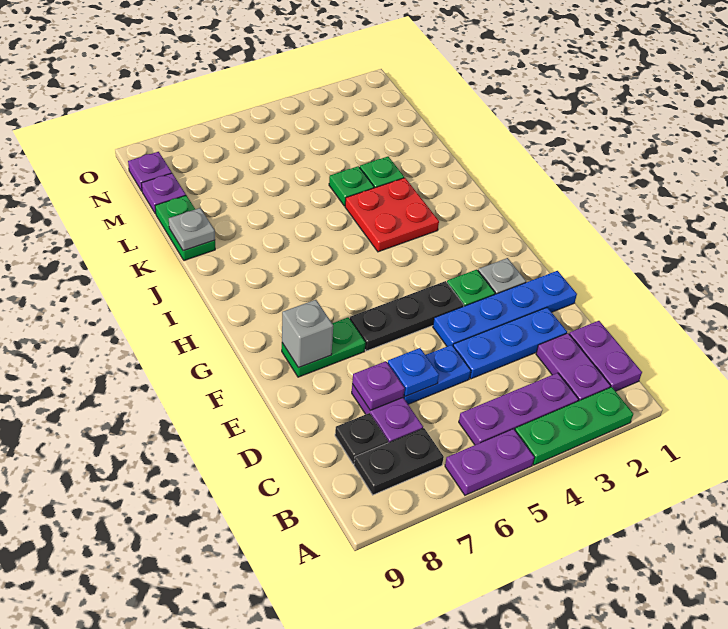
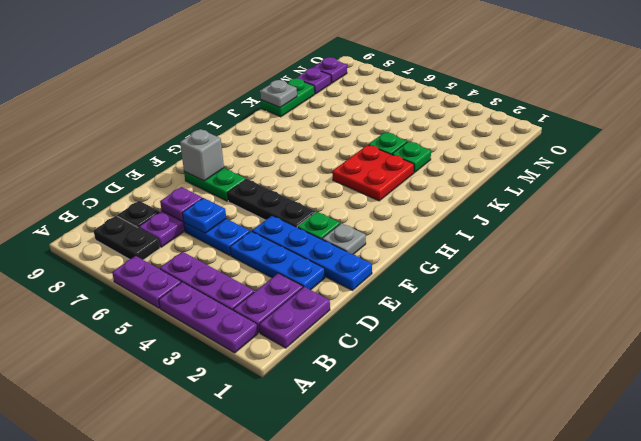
green 1x3 plate [515,387,633,465] -> purple 1x3 plate [159,282,258,353]

